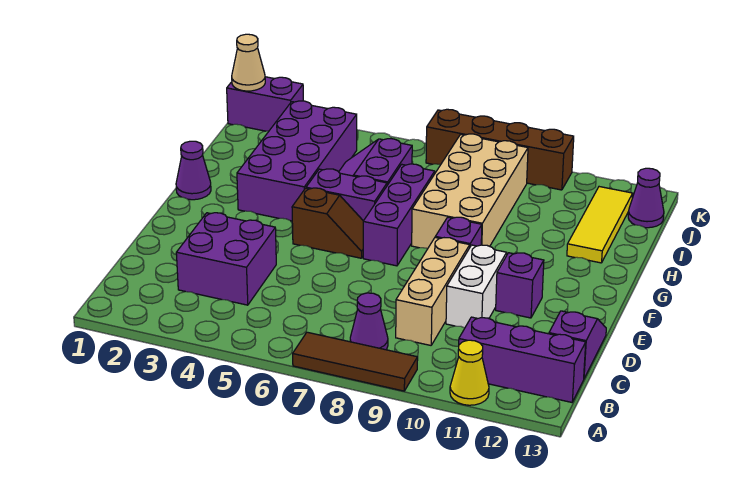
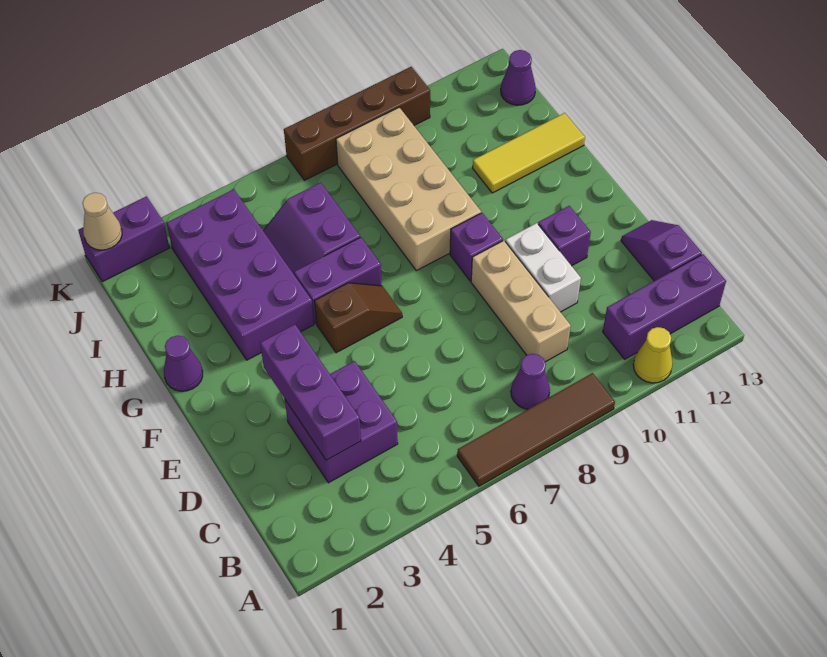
brown 1x3 tile [293,332,418,391] -> brown 1x4 tile [457,373,615,486]
purple 1x3 brick [363,164,435,266] -> purple 1x3 brick moved to [260,324,361,460]
yellow 1x3 tile [567,187,633,263] -> yellow 1x3 tile turned to [473,113,585,193]

